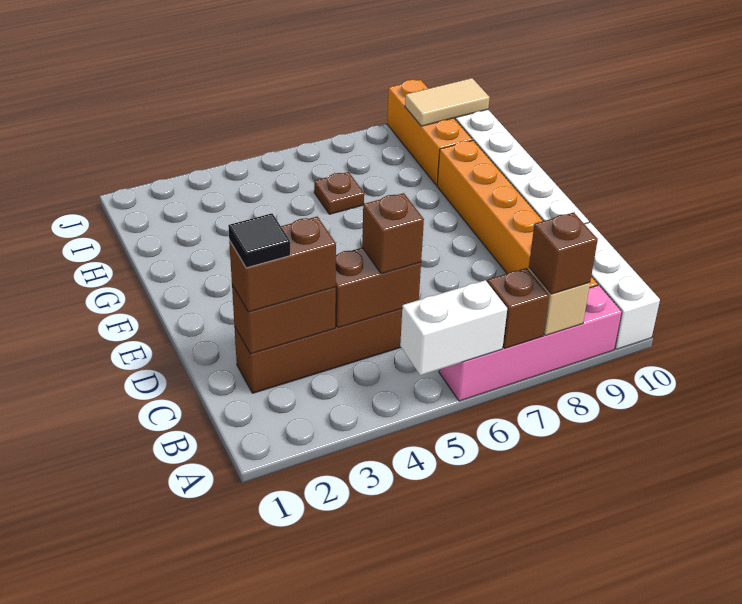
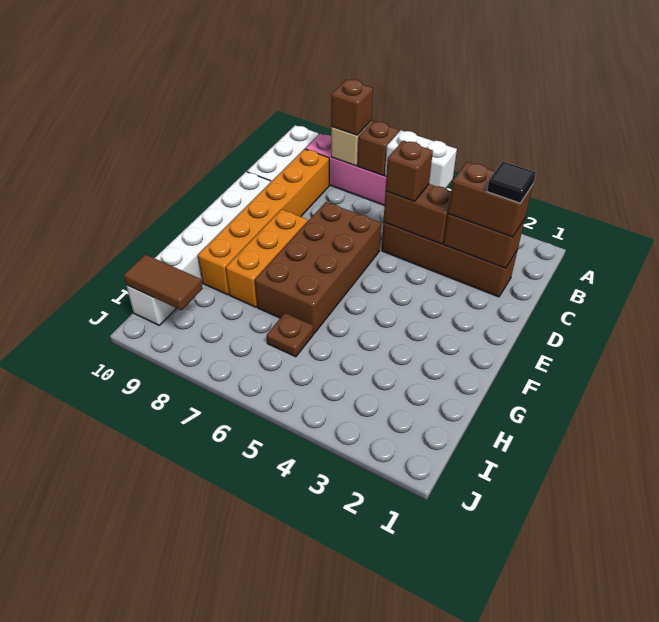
none -> brown 2x4 brick [255,202,381,333]
orange 1x3 brick [387,80,472,185] -> orange 1x3 brick moved to [226,209,308,307]
tan 1x2 tile [405,78,490,126] -> brown 1x2 tile [124,255,203,310]

